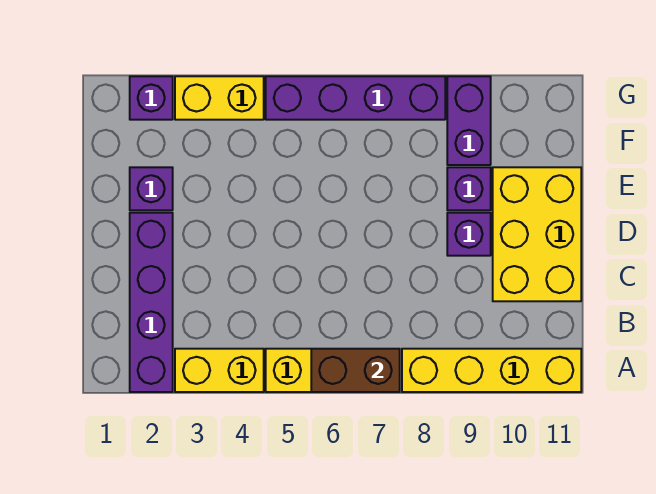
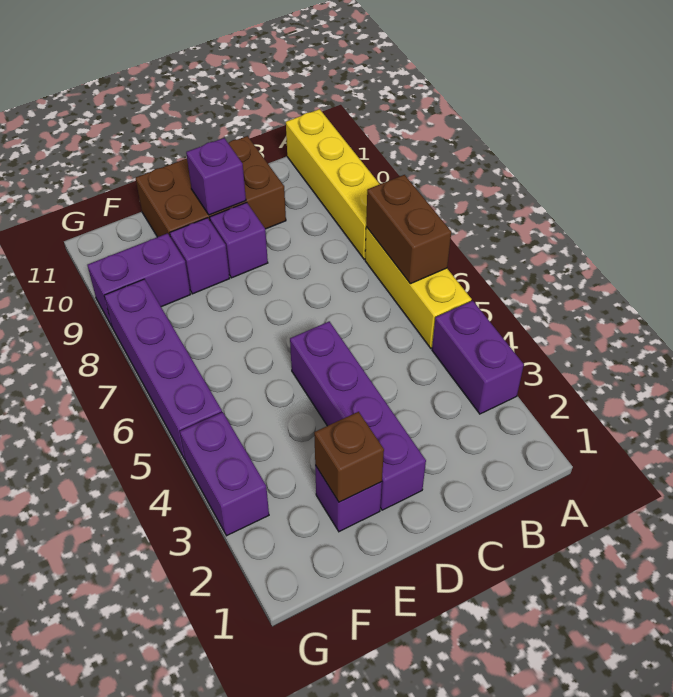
purple 1x4 brick [130,213,173,392] -> purple 1x4 brick turned to [290,321,426,510]
yellow 1x2 brick [175,349,264,392] -> purple 1x2 brick [432,301,524,414]
yellow 2x3 brick [493,167,581,301] -> brown 2x3 brick [136,136,286,237]
none -> brown 1x1 brick [314,412,384,502]
purple 1x1 brick [130,76,173,120] -> purple 1x1 brick moved to [186,138,246,215]
yellow 1x2 brick [175,76,264,120] -> purple 1x2 brick [180,412,269,536]

